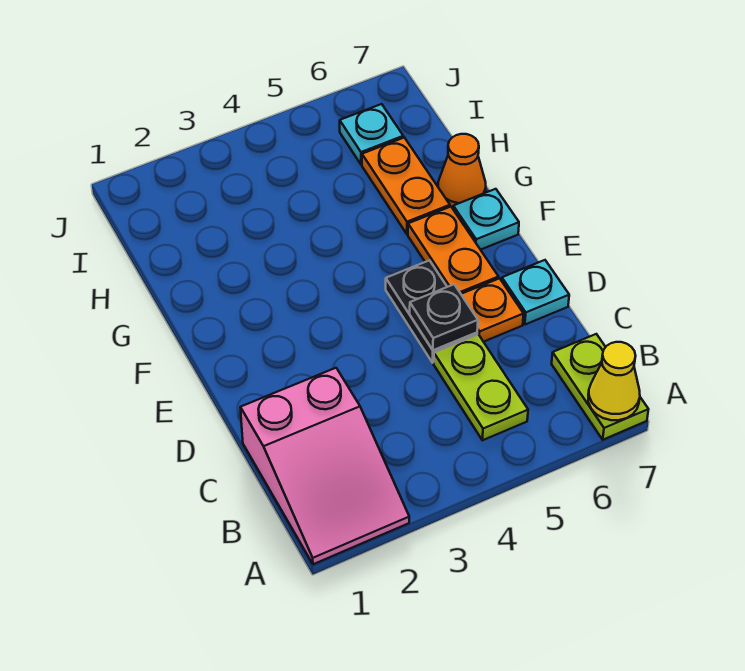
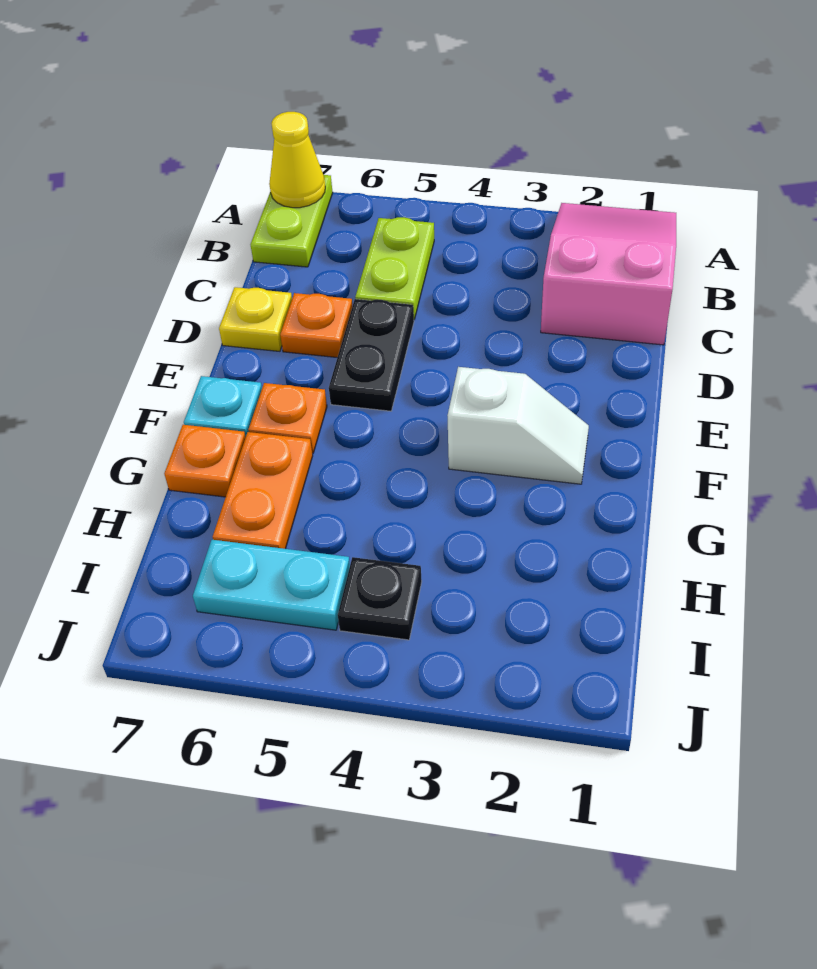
black 1x1 plate [410,284,478,350] -> black 1x1 plate moved to [338,557,422,640]
cyan 1x1 plate [502,260,569,324] -> yellow 1x1 plate [219,287,292,351]
orange 1x2 plate [408,207,498,294] -> orange 1x1 plate [248,383,327,453]
none -> white 1x2 slope [447,367,589,484]
orange 1x1 cone [438,134,486,208] -> orange 1x1 plate [164,425,246,497]
cyan 1x1 plate [340,104,403,165] -> cyan 1x2 plate [193,540,350,630]

